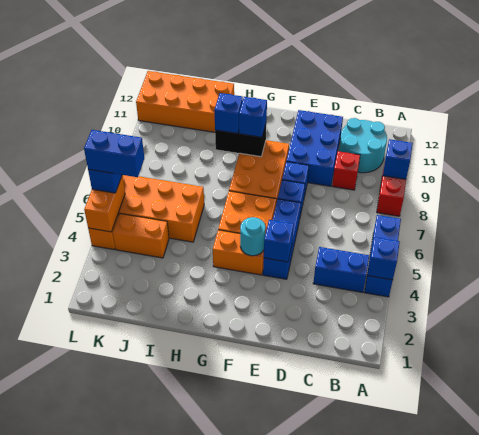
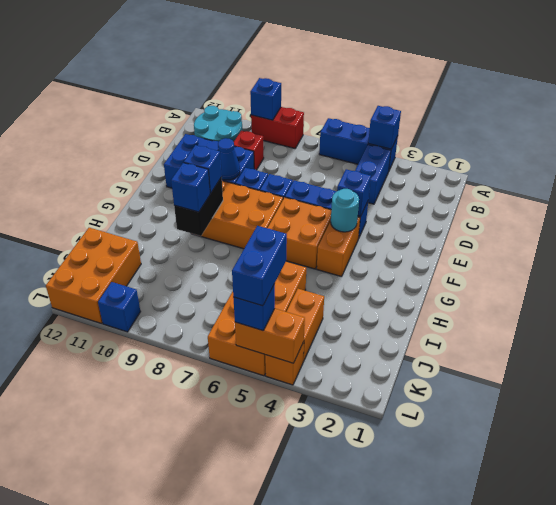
none -> blue 1x1 cone [218,138,240,180]
orange 2x4 brick [136,71,234,132] -> orange 2x3 brick [46,228,141,324]
none -> blue 1x1 brick [98,282,141,332]

